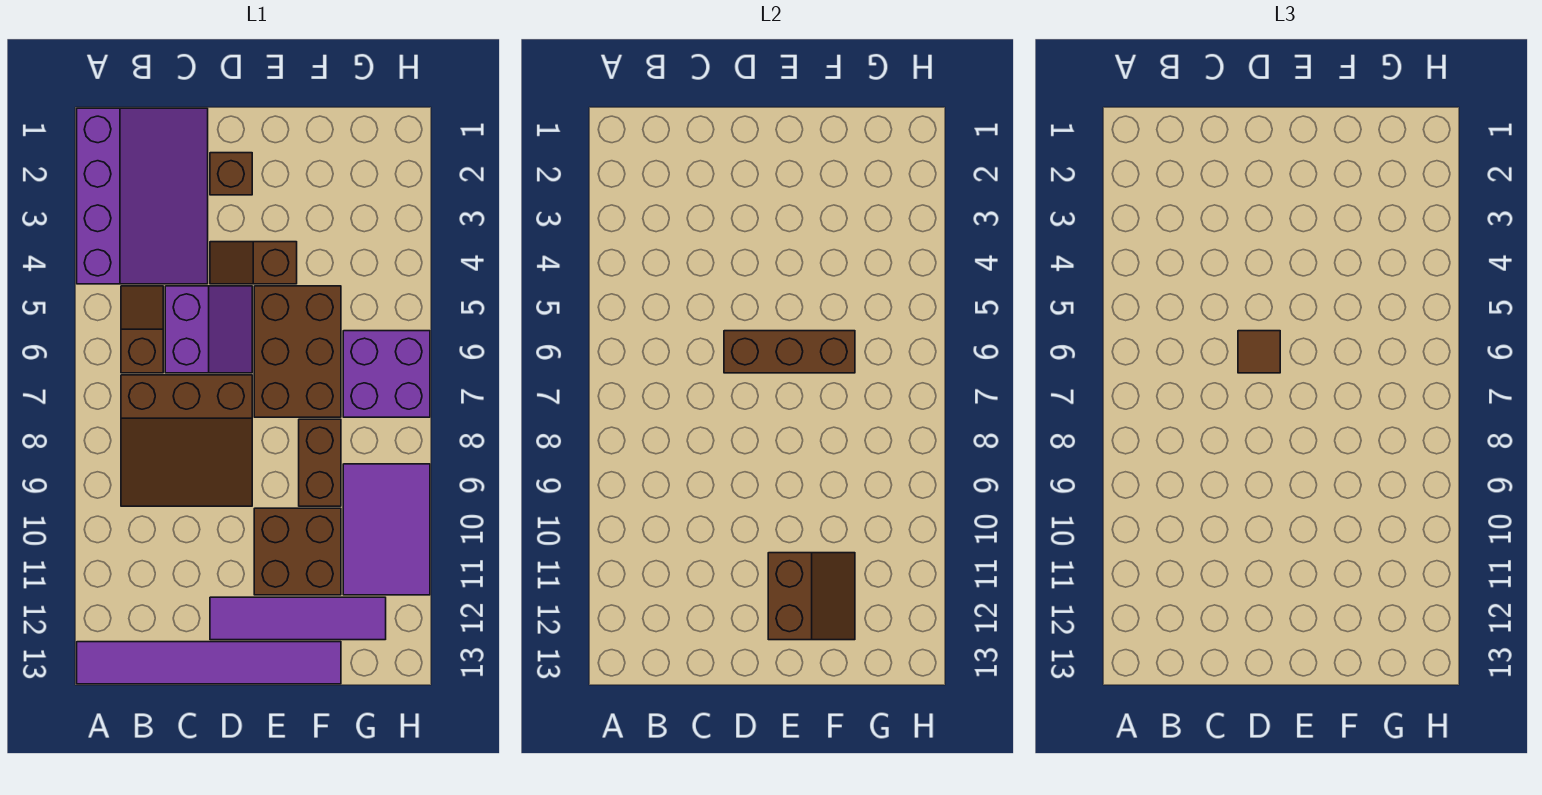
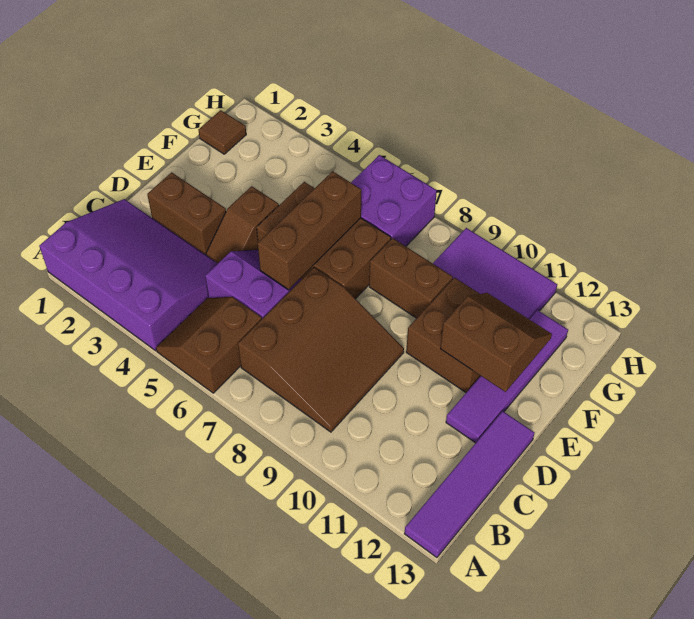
purple 1x6 tile [77,642,341,684] -> purple 1x4 tile [405,411,535,558]
brown 1x2 slope [121,286,163,373] -> brown 2x2 slope [156,297,262,393]
brown 1x1 brick [210,153,252,195] -> brown 1x2 brick [147,172,226,255]
brown 1x1 tile [1238,331,1280,373] -> brown 1x1 tile moved to [198,110,246,154]

